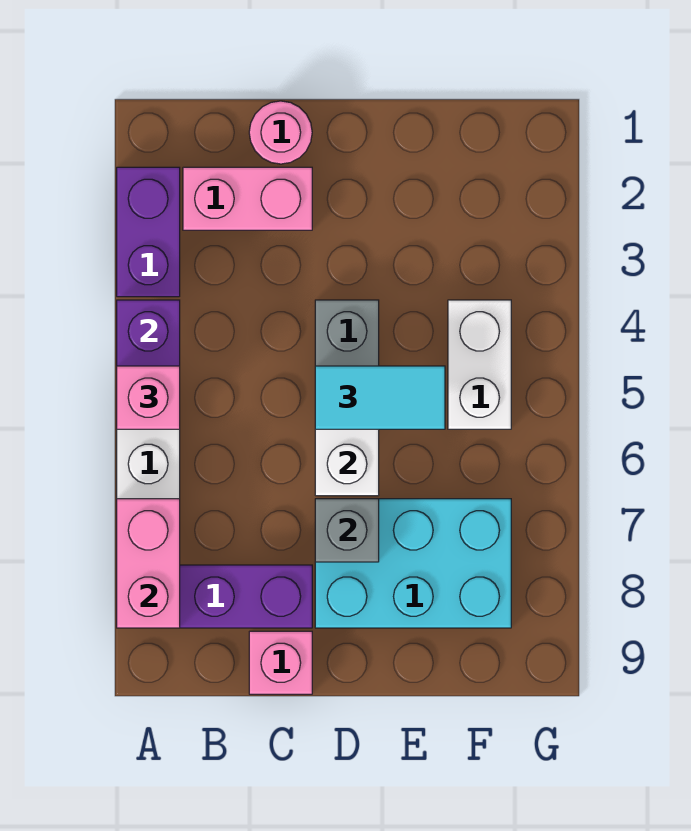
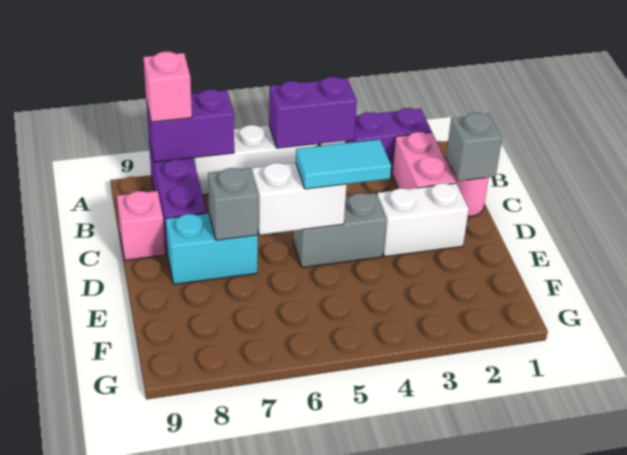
pink 1x1 brick [117,366,180,429] -> pink 1x1 brick moved to [144,51,192,122]
pink 1x2 brick [117,499,180,628] -> purple 1x2 brick [146,89,234,162]
none -> grey 1x1 brick [446,113,502,181]
cyan 1x2 tile [315,366,445,429] -> cyan 1x2 tile turned to [296,139,391,189]
cyan 2x3 brick [315,499,511,628] -> cyan 1x2 brick [166,213,258,284]
white 1x2 brick [448,300,511,429] -> white 1x2 brick moved to [377,183,469,257]

